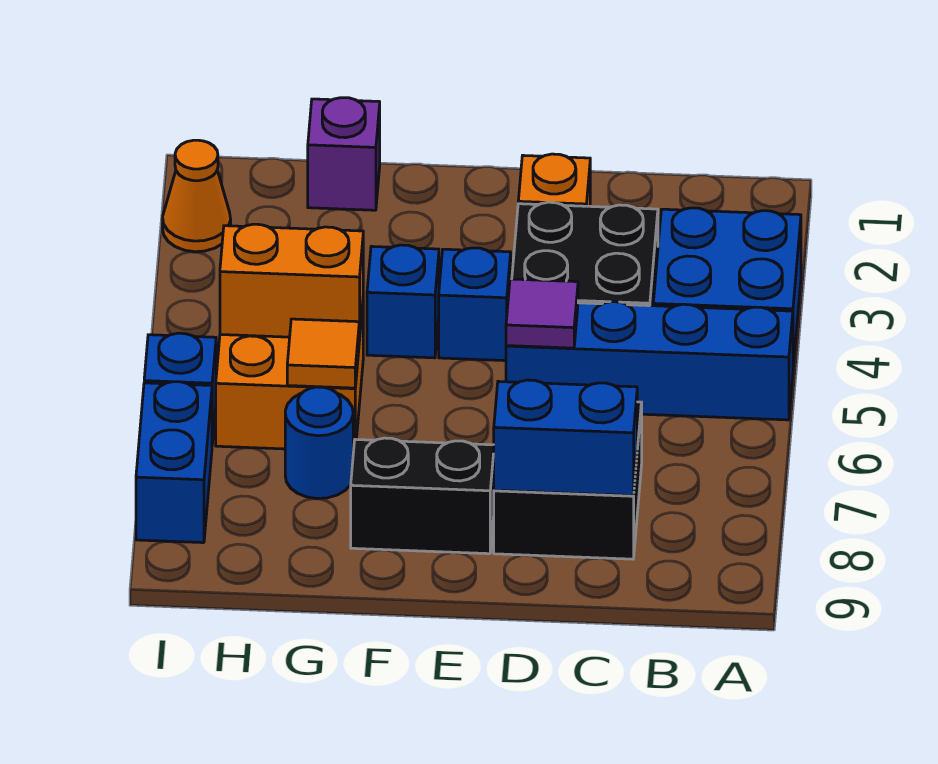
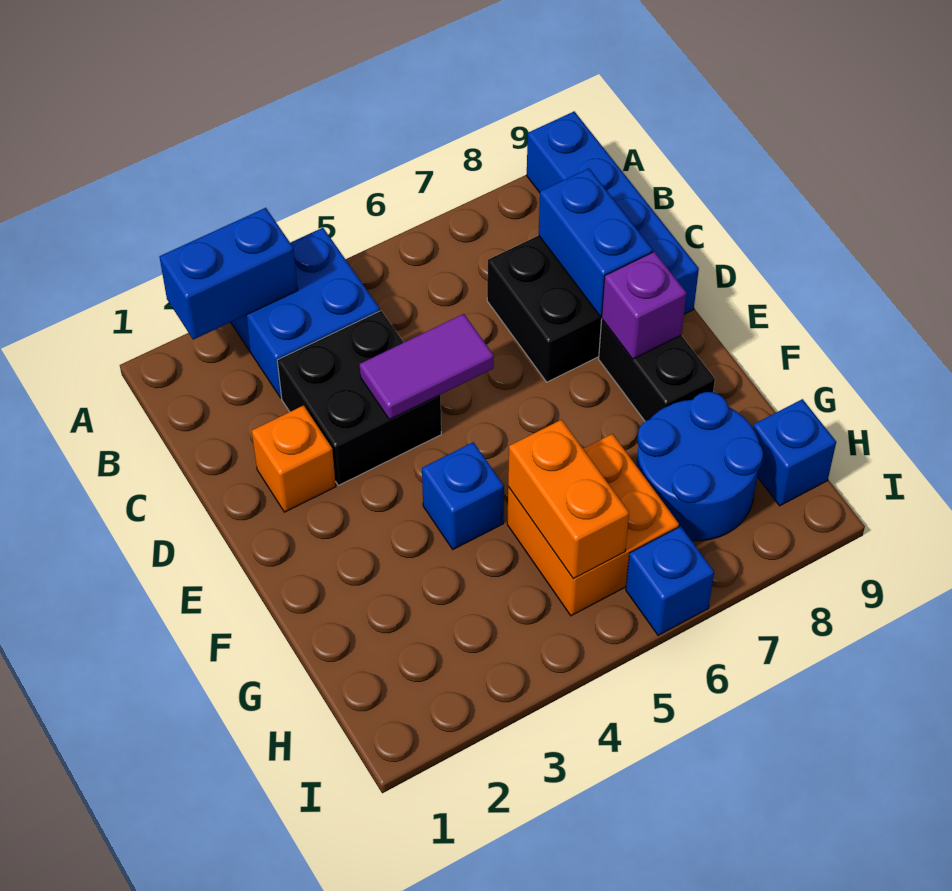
blue 1x4 brick [506,302,793,420] -> blue 1x4 brick moved to [527,111,699,314]
purple 1x1 tile [506,279,578,348] -> purple 1x2 tile [360,314,494,419]
blue 1x1 brick [439,248,511,361] -> blue 1x1 brick moved to [753,399,836,506]
purple 1x1 brick [308,98,380,210] -> purple 1x1 brick moved to [602,252,687,359]
orange 1x1 tile [287,319,359,388] -> none
blue 1x1 round brick [285,387,353,499] -> blue 2x2 round brick [636,392,763,541]
orange 1x1 cone [163,140,231,252] -> none
blue 1x2 brick [136,382,212,543] -> blue 1x2 brick moved to [159,208,298,340]

